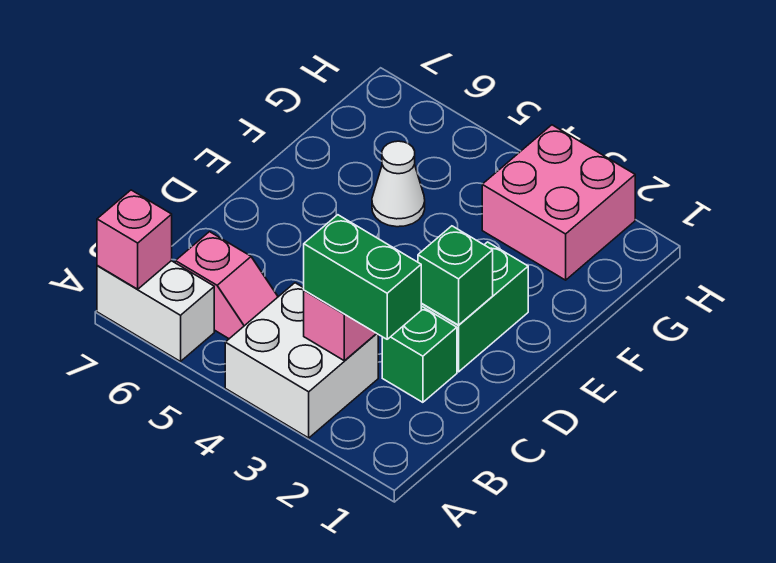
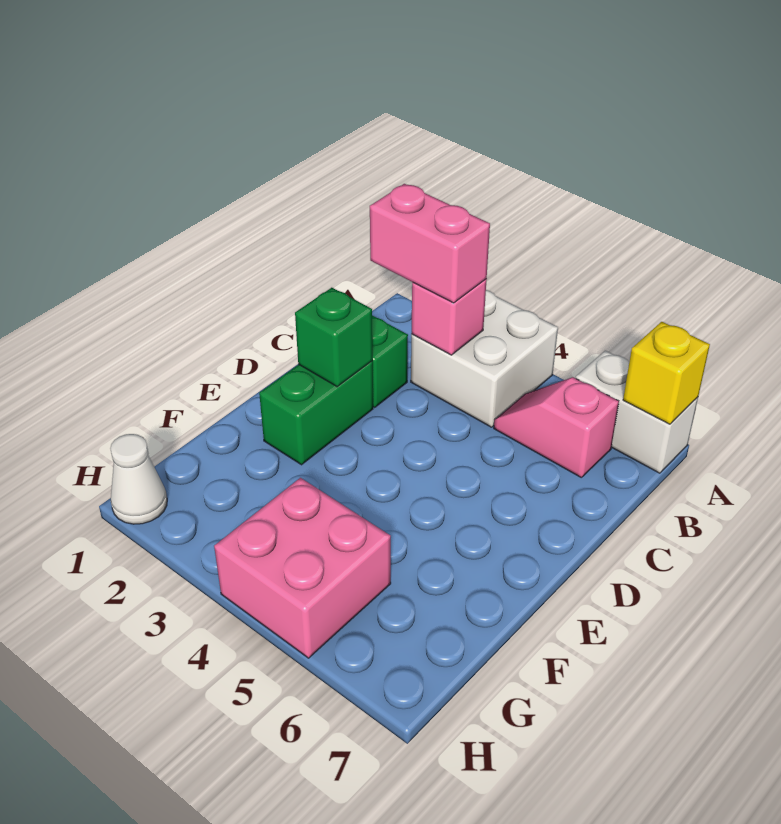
pink 1x1 brick [97,190,172,289] -> yellow 1x1 brick [623,322,710,424]
green 1x2 brick [304,215,421,339] -> pink 1x2 brick [370,184,490,303]
white 1x1 cone [372,141,425,227] -> white 1x1 cone moved to [110,434,167,524]
pink 2x2 brick [482,125,635,280] -> pink 2x2 brick moved to [214,478,391,658]

